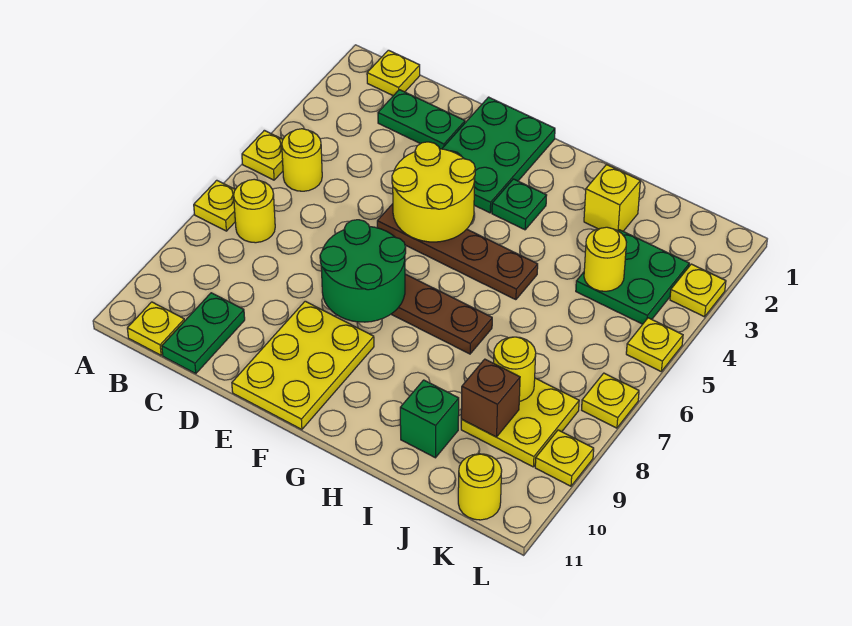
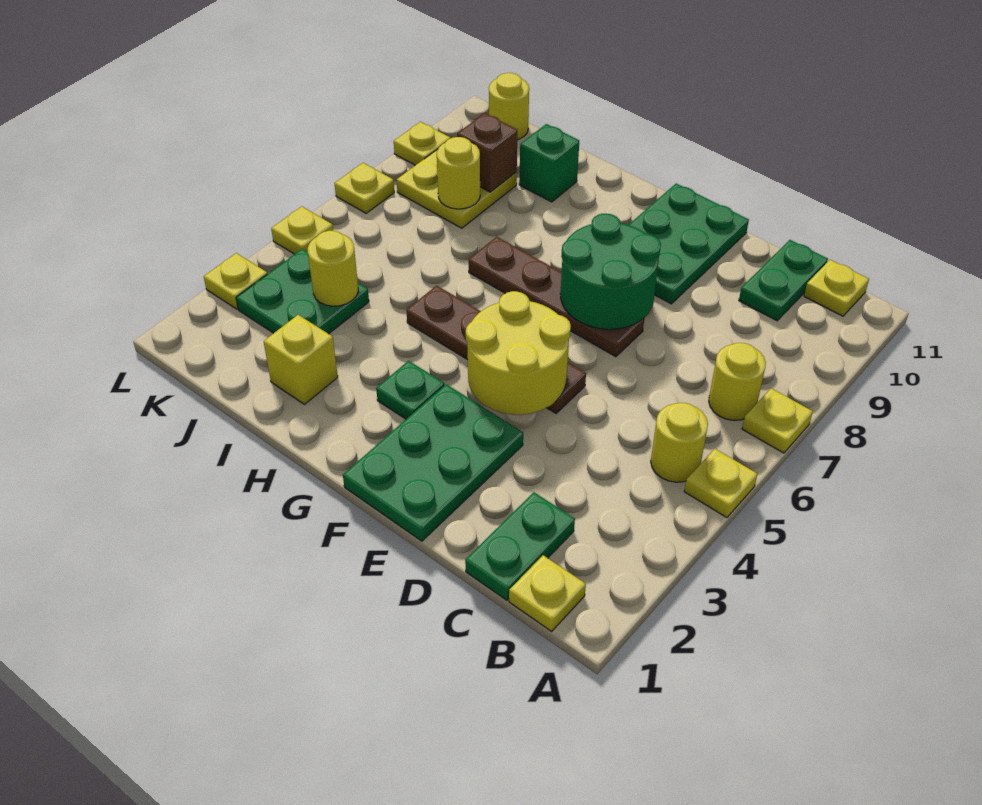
green 1x2 plate [378,90,465,149] -> green 1x2 plate turned to [465,492,575,600]
yellow 2x3 plate [232,301,374,429] -> green 2x3 plate [629,184,749,304]

